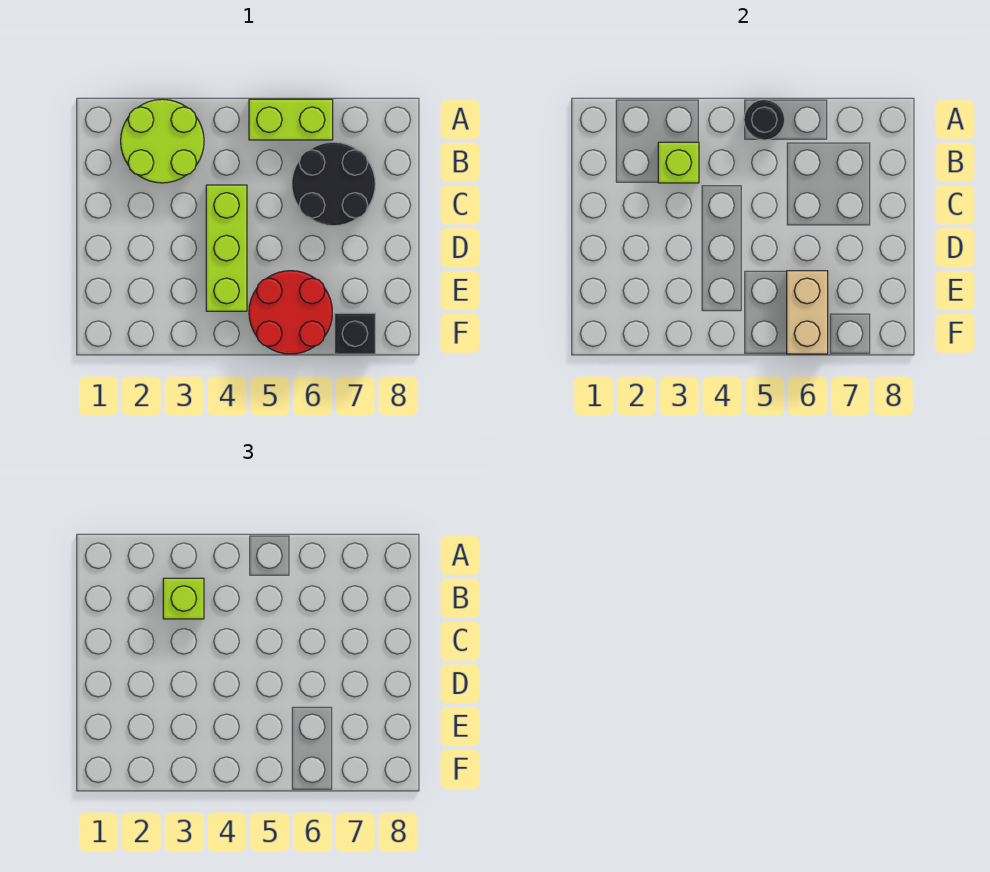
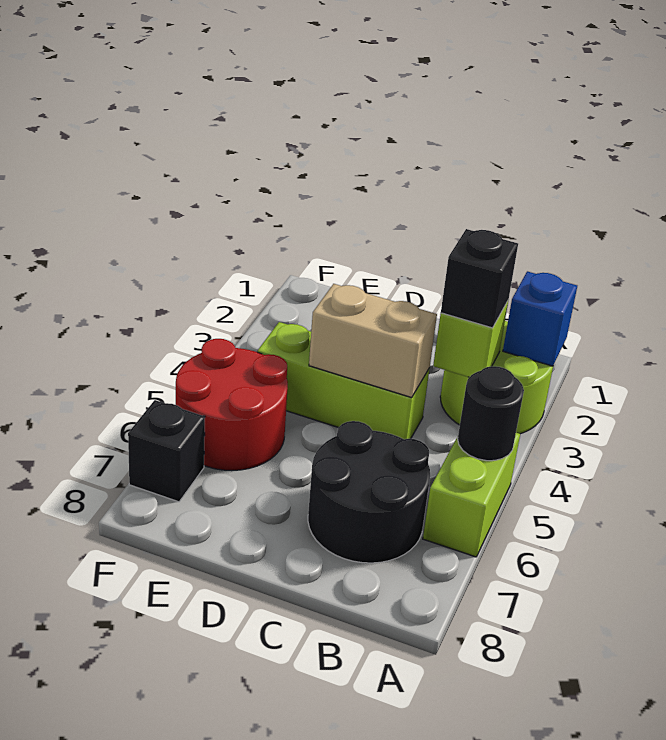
none -> blue 1x1 brick [503,271,577,366]
lime 1x1 brick [163,578,204,619] -> black 1x1 brick [441,229,518,328]
tan 1x2 brick [787,271,828,354] -> tan 1x2 brick moved to [309,284,437,398]

